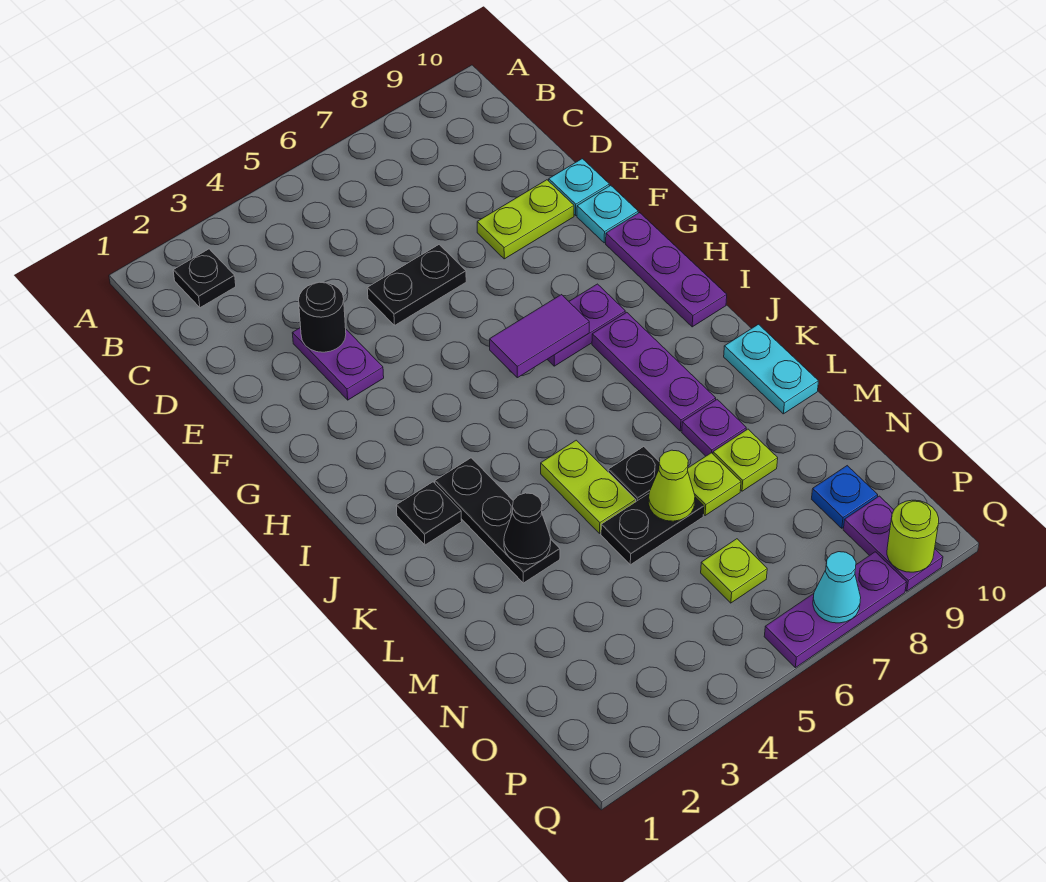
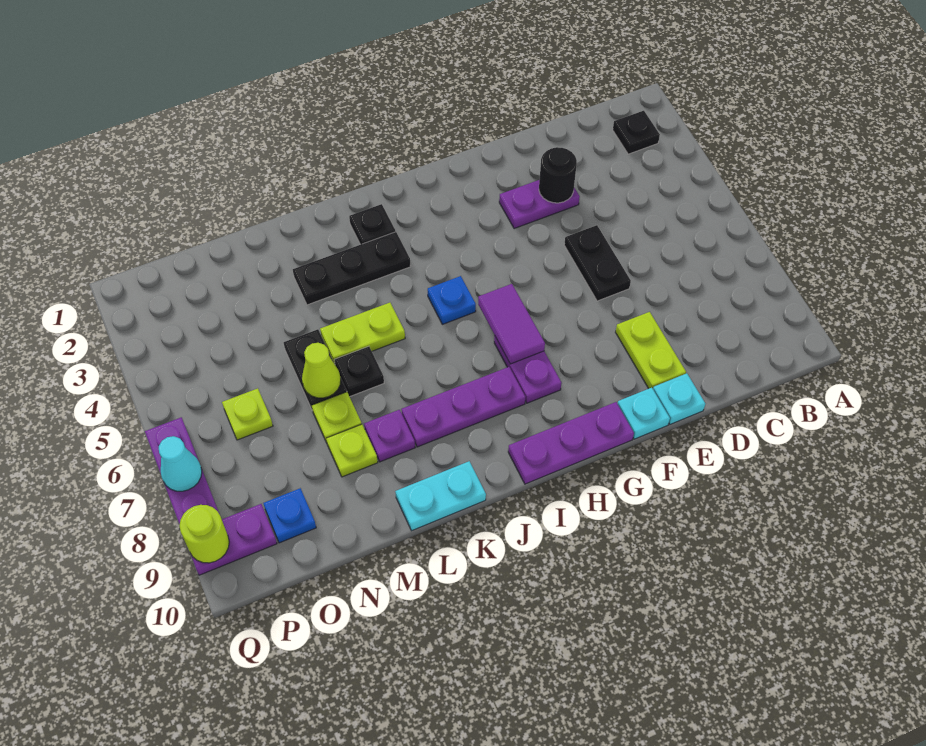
none -> blue 1x1 plate [428,276,476,324]
black 1x1 cone [504,493,551,564] -> none

